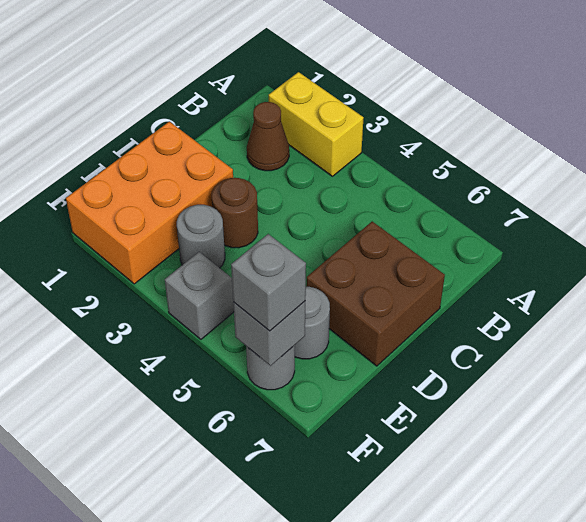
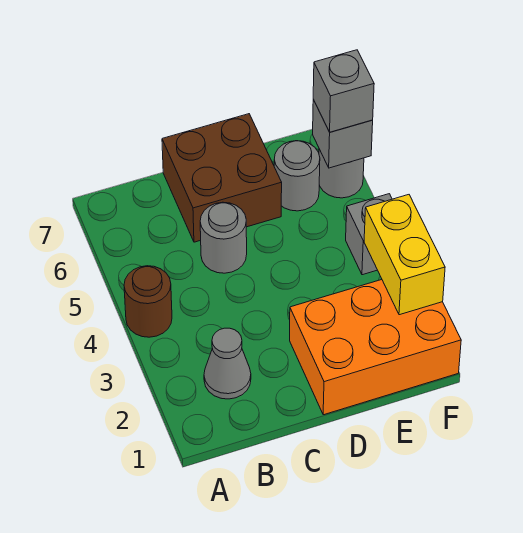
yellow 1x2 brick [269,72,363,176] -> yellow 1x2 brick moved to [364,195,445,315]
brown 1x1 cone [247,102,289,171] -> grey 1x1 cone [204,328,251,399]
brown 1x1 round brick [212,178,258,248] -> brown 1x1 round brick moved to [124,266,172,337]
grey 1x1 round brick [177,205,225,268] -> grey 1x1 round brick moved to [200,202,247,273]

